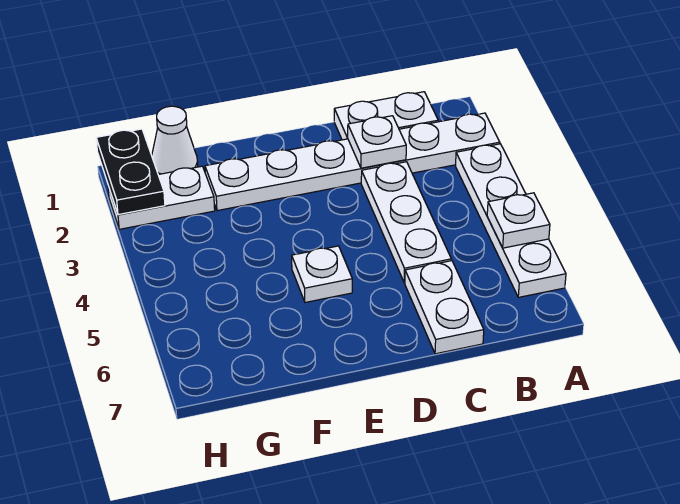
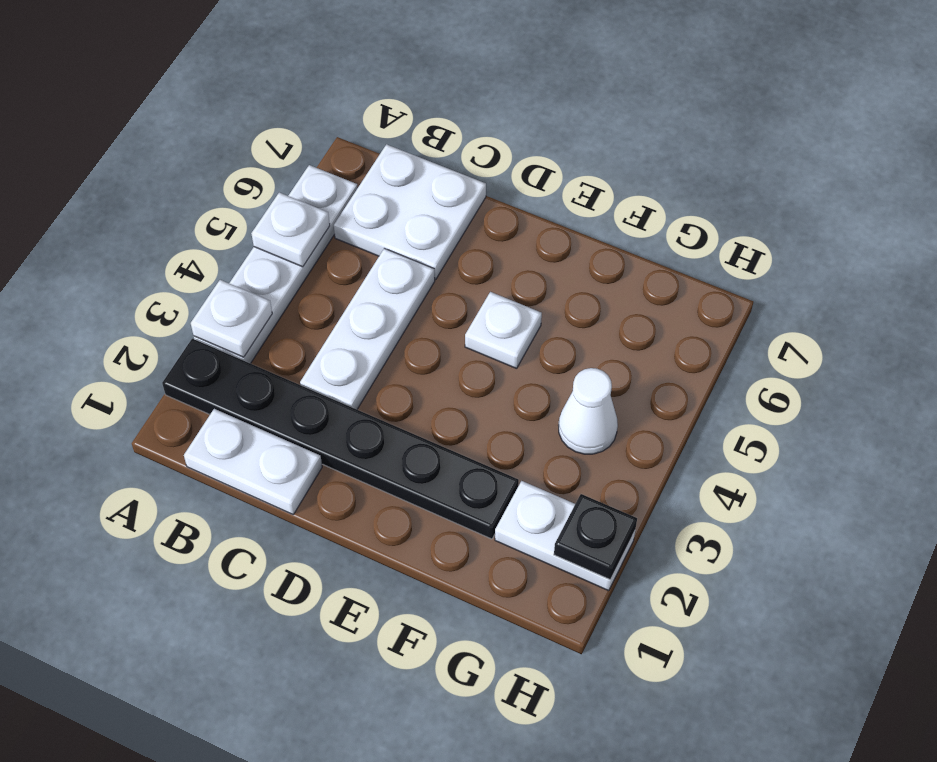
white 1x6 plate [205,113,500,211] -> black 1x6 plate [162,339,519,539]
white 1x1 plate [348,116,406,168] -> white 1x1 plate moved to [191,280,272,357]
white 1x2 plate [405,261,484,354] -> white 2x2 plate [334,144,486,279]
white 1x1 cone [152,106,198,175] -> white 1x1 cone moved to [559,368,618,454]
black 1x2 plate [96,129,165,215] -> black 1x1 plate [554,494,637,580]

